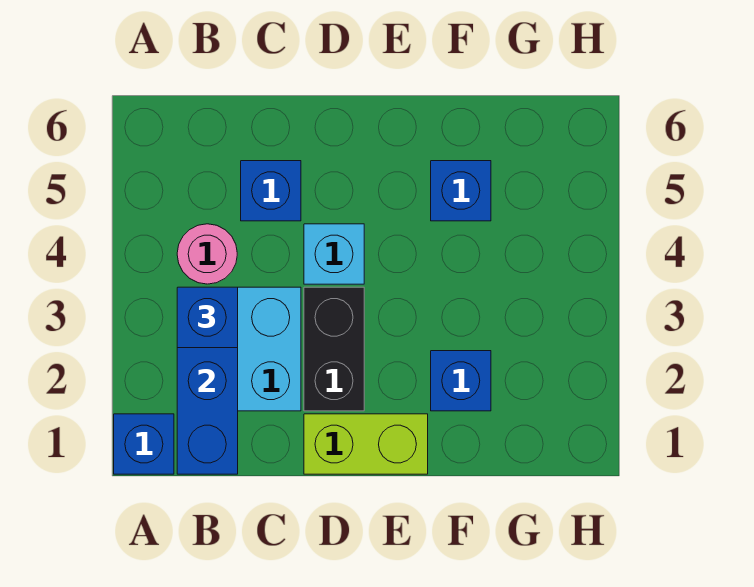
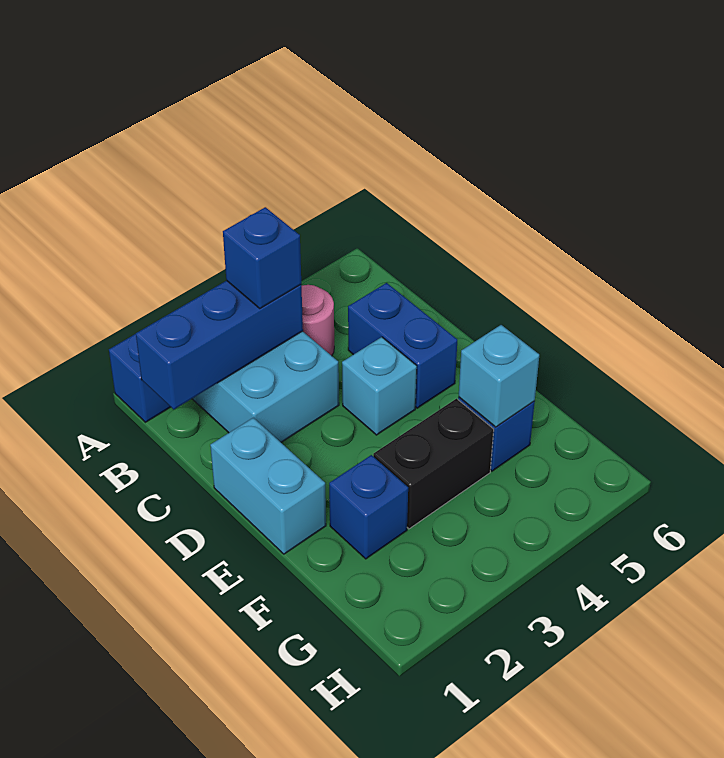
blue 1x1 brick [241,161,301,221] -> blue 1x2 brick [348,283,457,408]
lime 1x2 brick [304,414,428,474] -> cyan 1x2 brick [210,418,326,554]
black 1x2 brick [304,287,364,411] -> black 1x2 brick moved to [373,399,494,529]
none -> cyan 1x1 brick [459,325,539,427]

